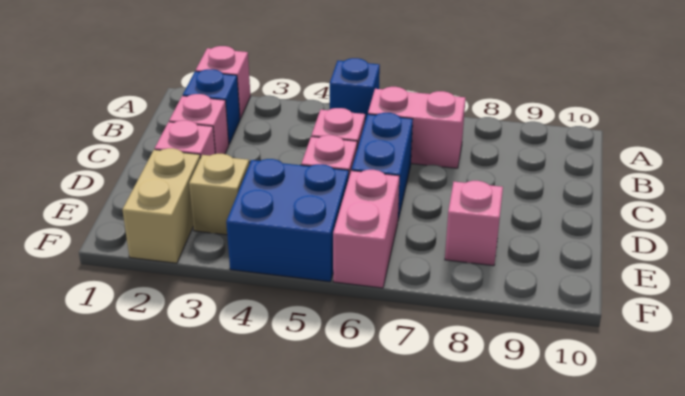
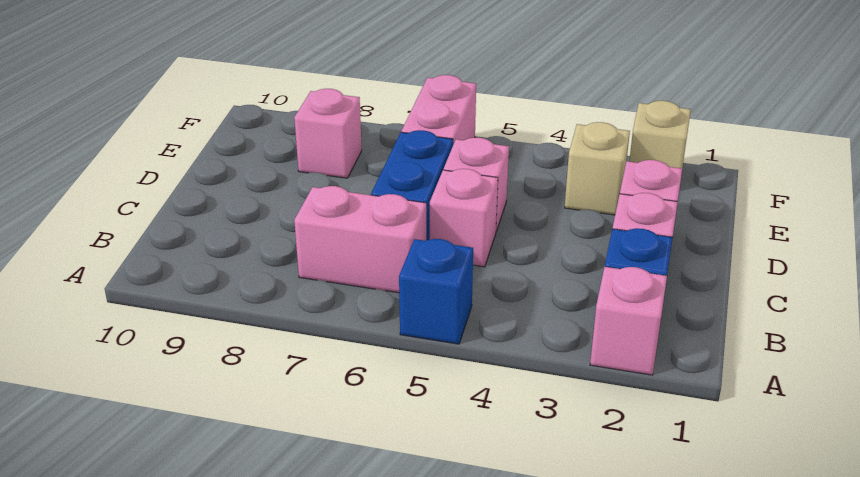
tan 1x2 brick [122,148,200,263] -> tan 1x1 brick [629,101,691,168]
blue 2x2 brick [226,159,349,282] -> none

